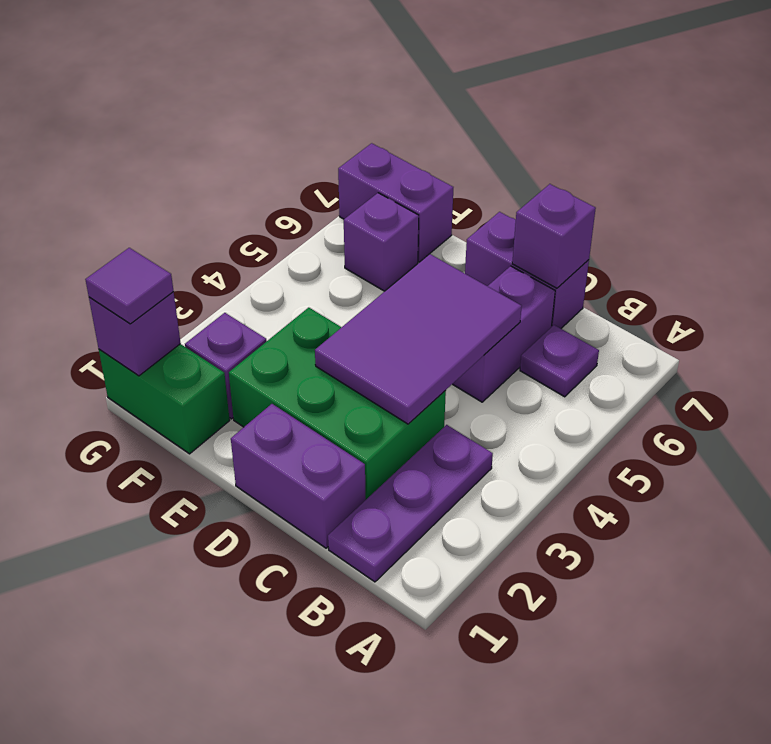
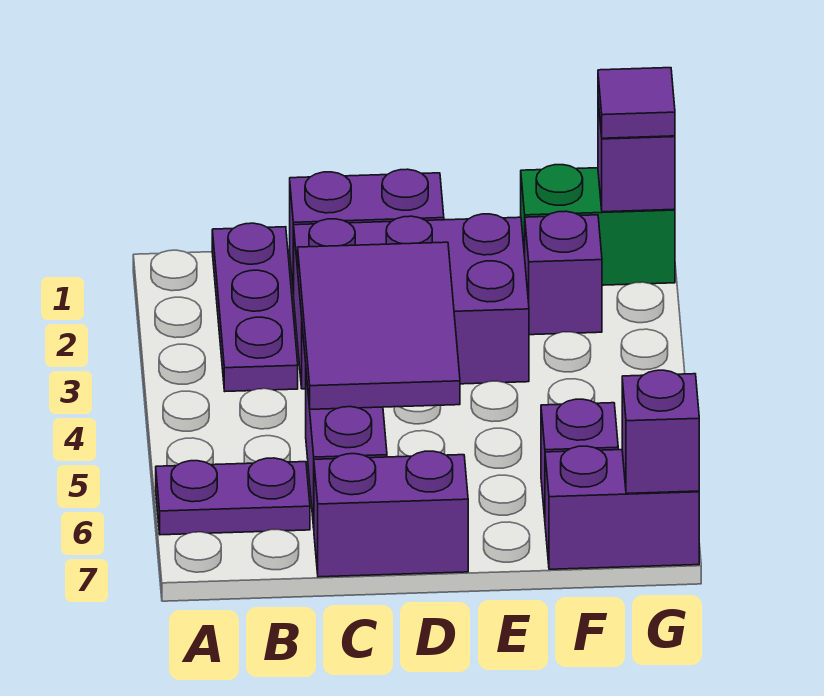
purple 1x1 plate [520,325,599,397] -> purple 1x2 plate [156,458,310,535]
green 2x3 brick [229,308,446,499] -> purple 2x3 brick [294,214,529,389]
purple 1x1 brick [512,184,596,288] -> purple 1x1 brick moved to [622,370,699,493]

